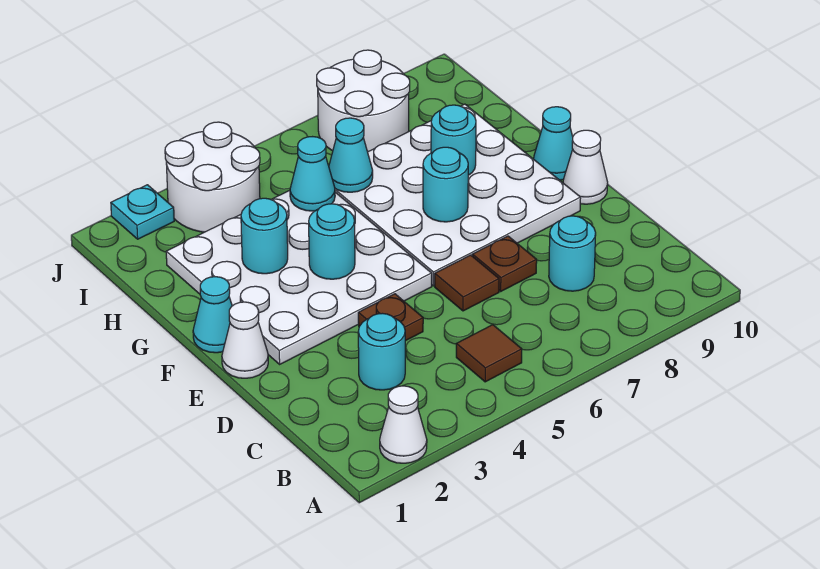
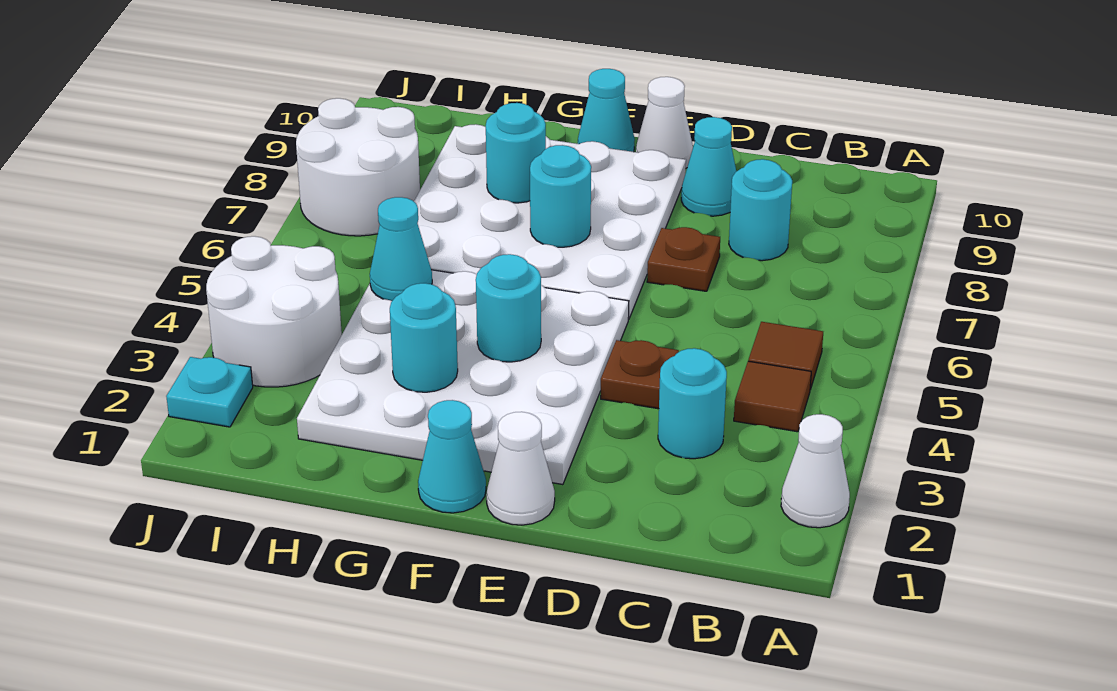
brown 1x1 tile [435,255,499,311] -> brown 1x1 tile moved to [734,361,811,432]
cyan 1x1 cone [329,118,373,192] -> cyan 1x1 cone moved to [681,117,736,216]

